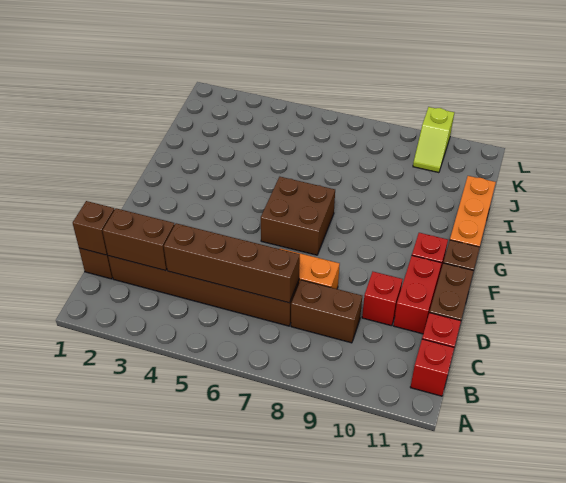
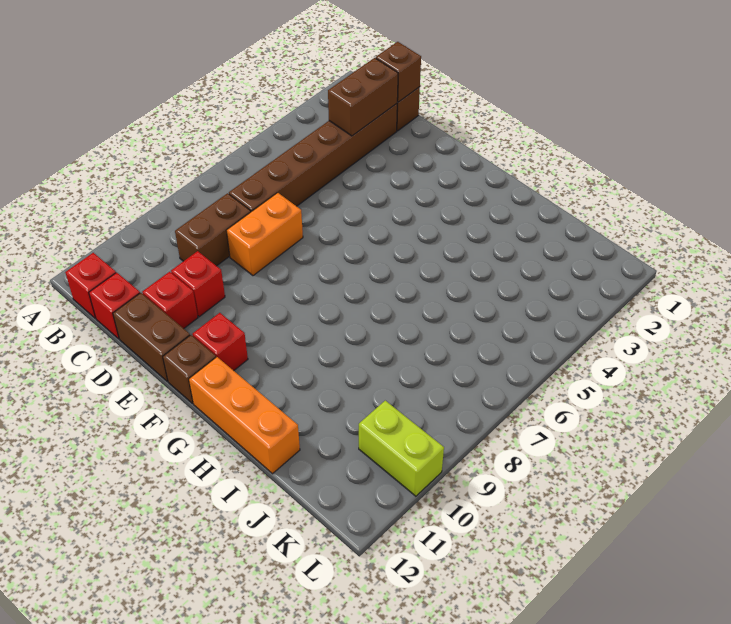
brown 1x4 brick [164,223,300,303] -> none
red 1x2 brick [393,256,442,334] -> red 1x1 brick [142,272,198,329]
brown 2x2 brick [261,177,335,255] -> none
lime 1x2 slope [413,107,454,173] -> lime 1x2 brick [359,401,444,496]

